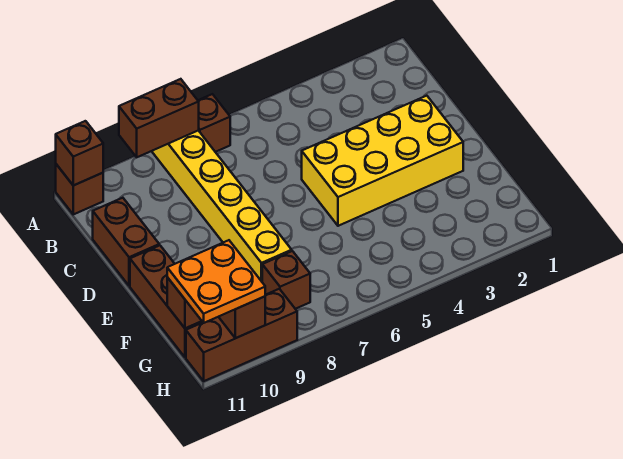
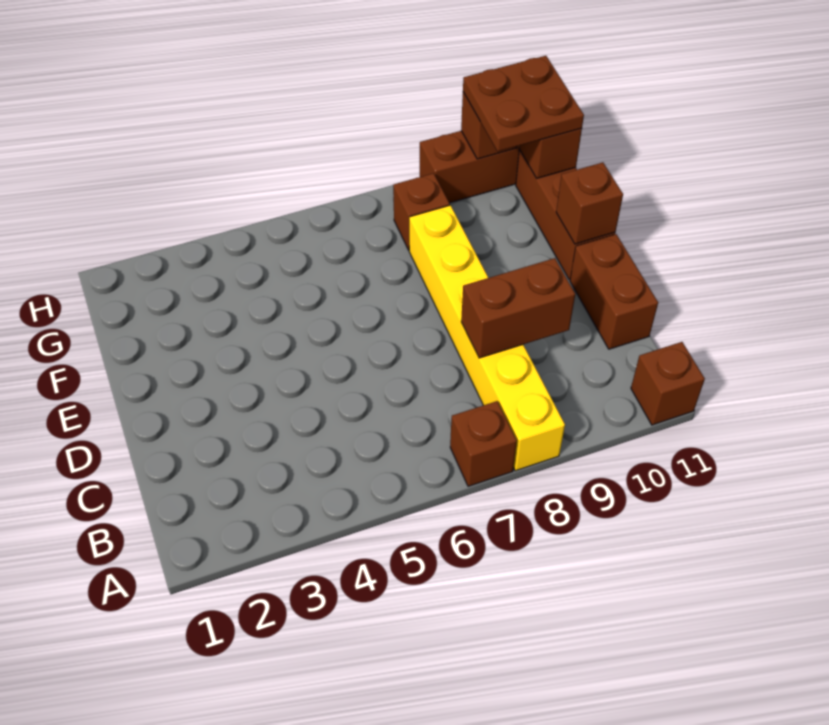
brown 1x2 brick [119,79,199,157] -> brown 1x2 brick moved to [461,258,575,358]
brown 1x1 brick [56,121,103,185] -> brown 1x1 brick moved to [556,162,623,244]
yellow 2x4 brick [302,96,463,226] -> none
orange 2x2 plate [167,240,265,323] -> brown 2x2 plate [463,56,584,151]

